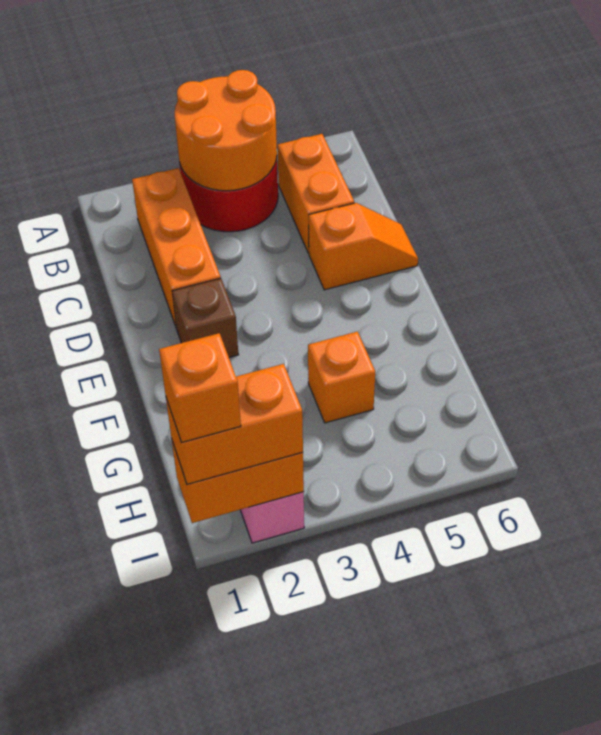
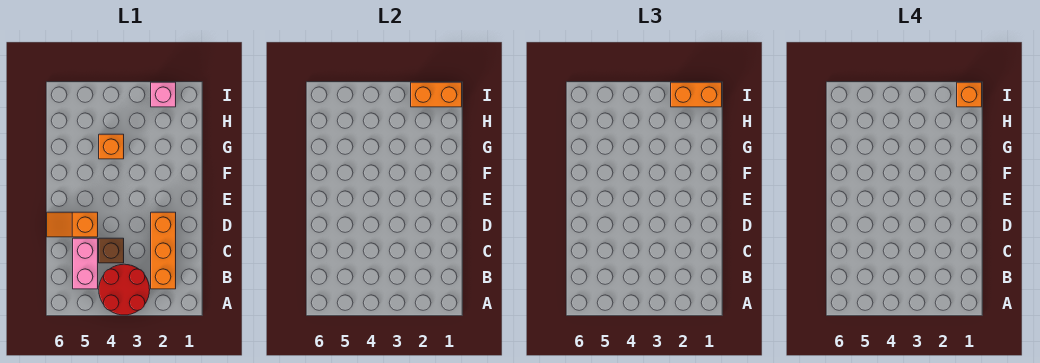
orange 2x2 round brick [175,70,277,191] -> none
orange 1x2 brick [277,134,354,253] -> pink 1x2 brick [73,238,98,289]
brown 1x1 brick [172,278,238,357] -> brown 1x1 brick moved to [99,238,124,263]

